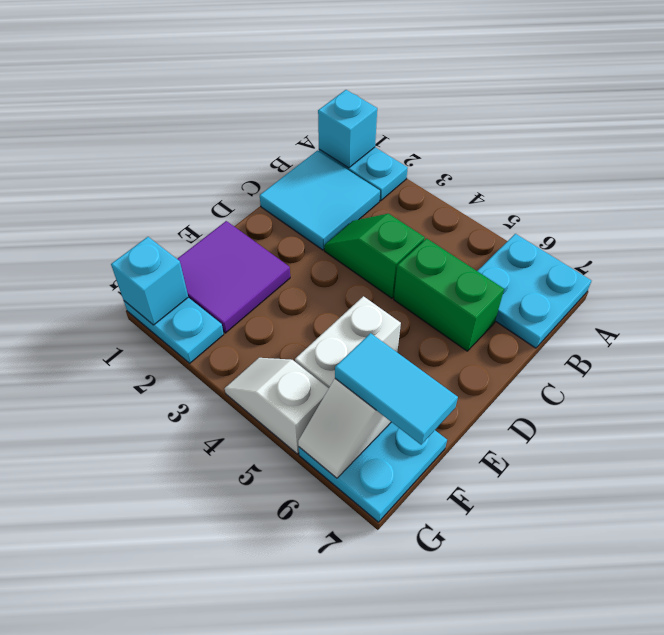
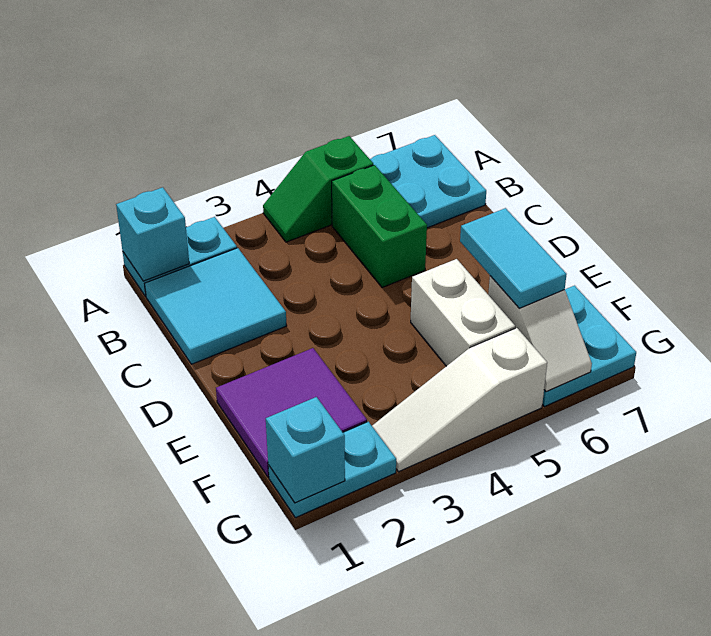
green 1x2 slope [324,214,425,298] -> green 1x2 slope moved to [263,136,373,242]
green 1x2 brick [394,238,504,351] -> green 1x2 brick turned to [332,165,427,288]
cyan 1x2 tile [335,333,458,444] -> cyan 1x2 tile turned to [460,208,567,308]
white 1x2 slope [225,358,329,454] -> white 1x3 slope [372,328,547,472]

